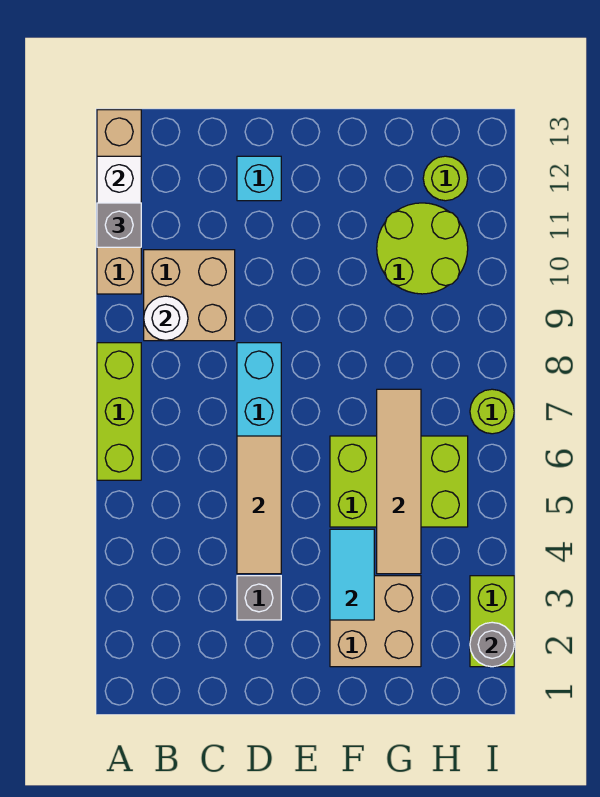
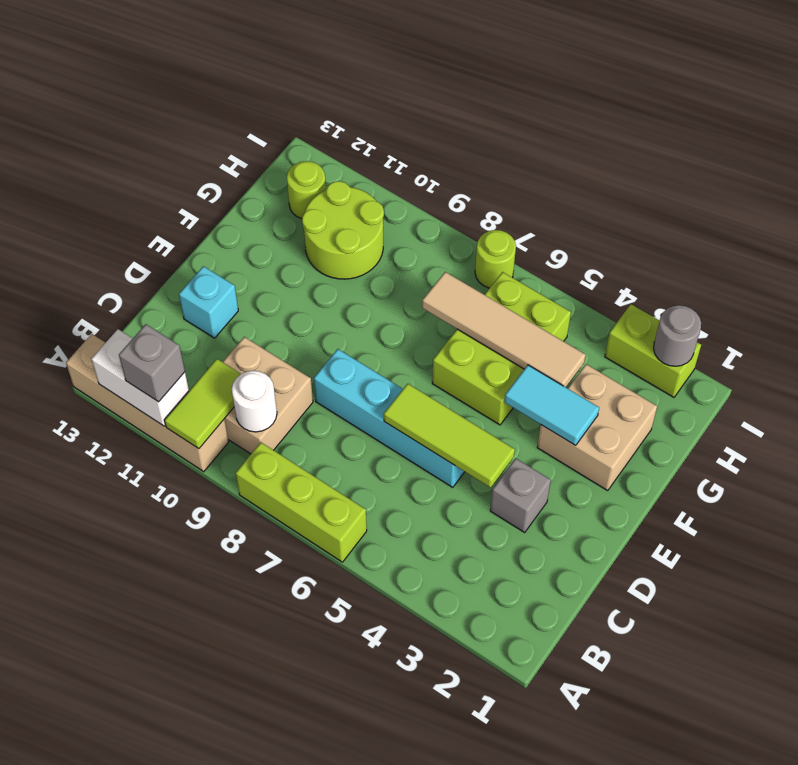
none -> lime 1x2 tile [165,359,240,449]
tan 1x3 tile [237,436,281,574] -> lime 1x3 tile [384,384,515,487]

